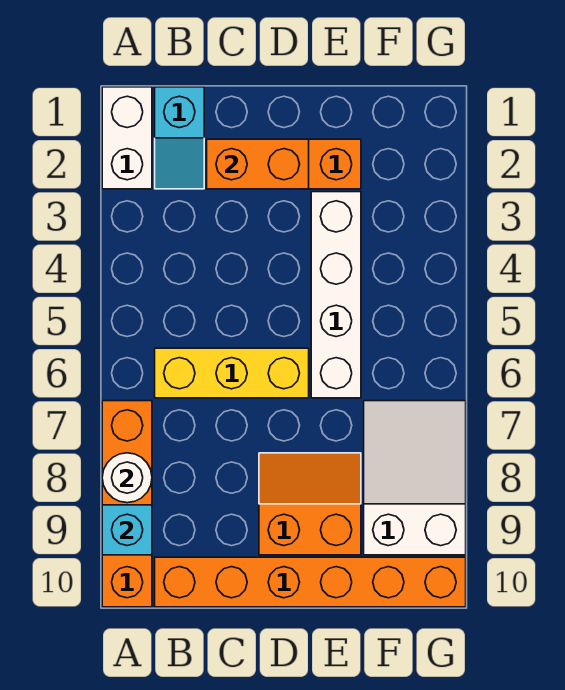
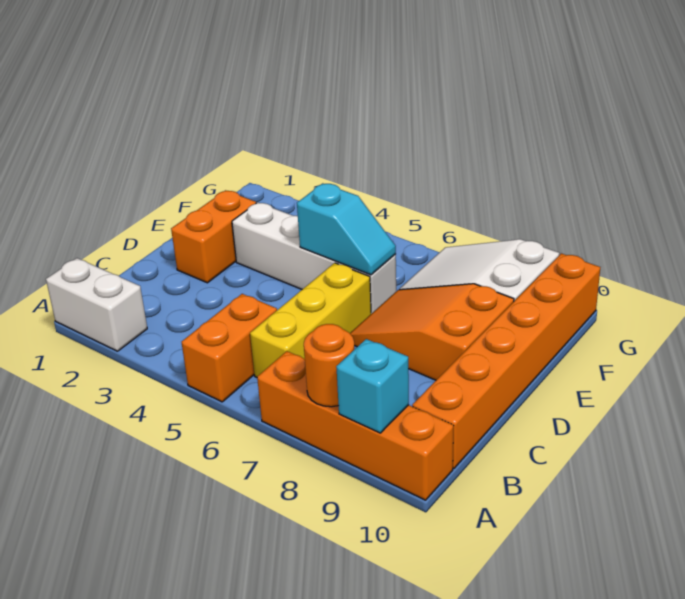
white 1x1 round brick [102,453,152,503] -> orange 1x1 round brick [304,324,354,407]
cyan 1x2 slope [155,87,204,189] -> cyan 1x2 slope moved to [297,183,396,275]
orange 1x2 brick [207,139,309,189] -> orange 1x2 brick moved to [182,294,277,402]
orange 2x2 slope [259,453,361,555] -> orange 2x3 slope [350,284,514,380]

